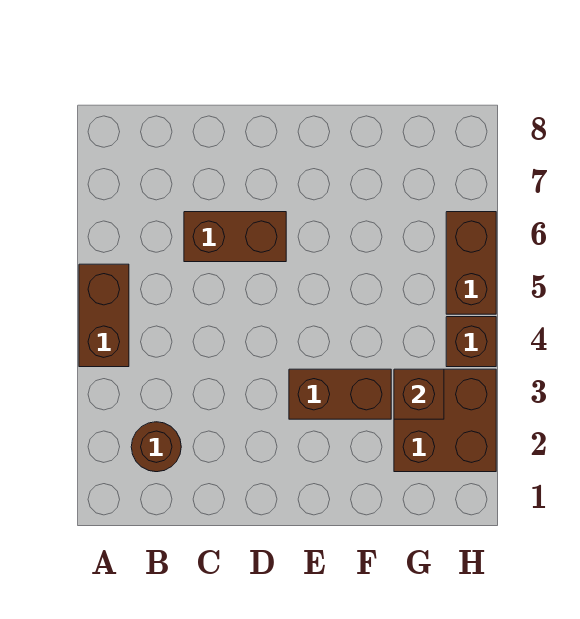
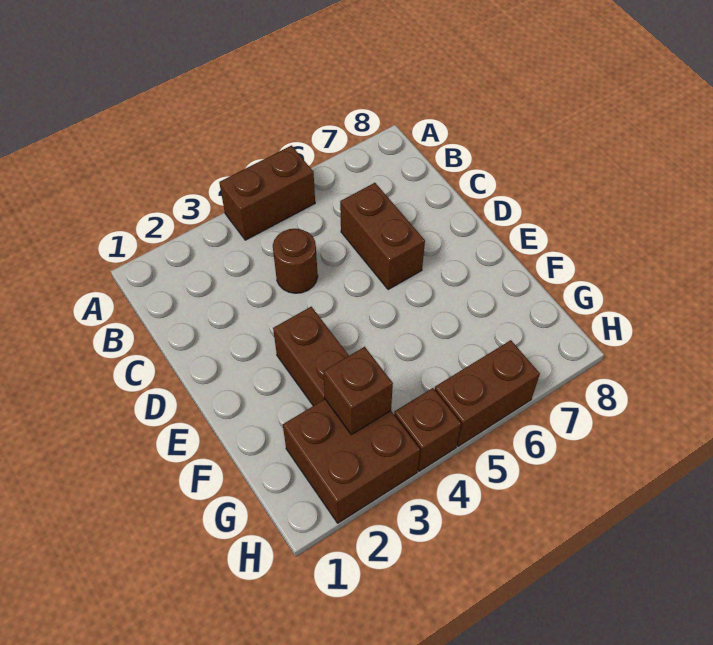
brown 1x1 round brick [131,422,181,472] -> brown 1x1 round brick moved to [273,229,318,293]

